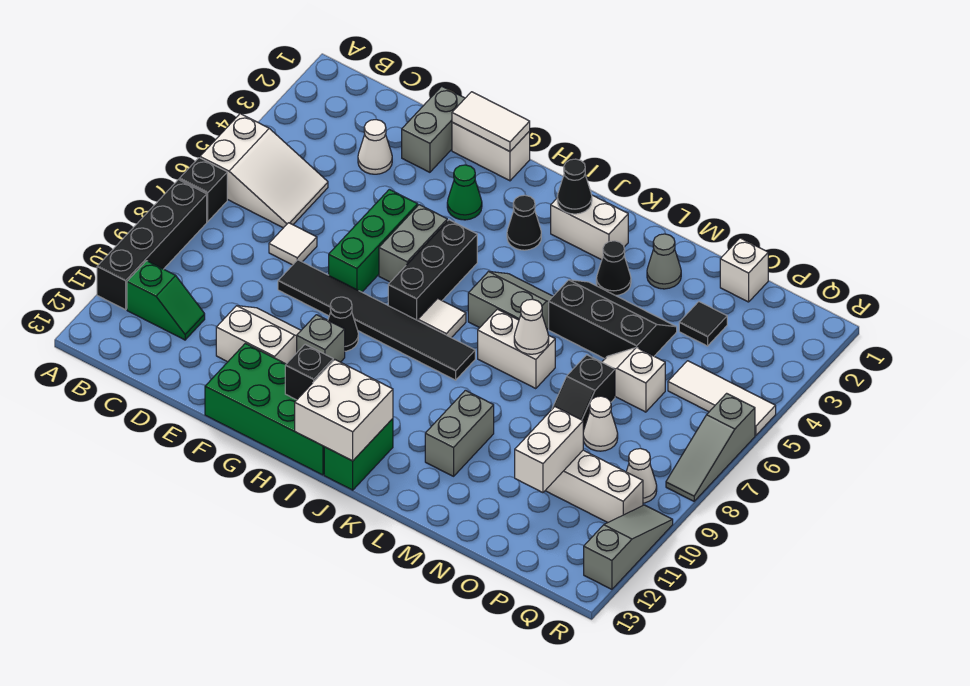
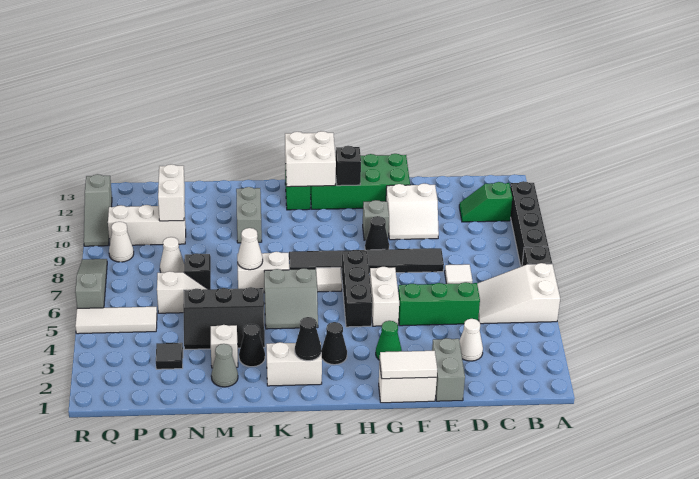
green 1x3 brick [329,189,418,292] -> green 1x3 brick turned to [398,282,480,326]
grey 1x2 brick [379,205,447,282] -> white 1x2 brick [370,267,399,326]
white 1x1 brick [720,238,768,302] -> white 1x1 brick moved to [211,325,238,368]

